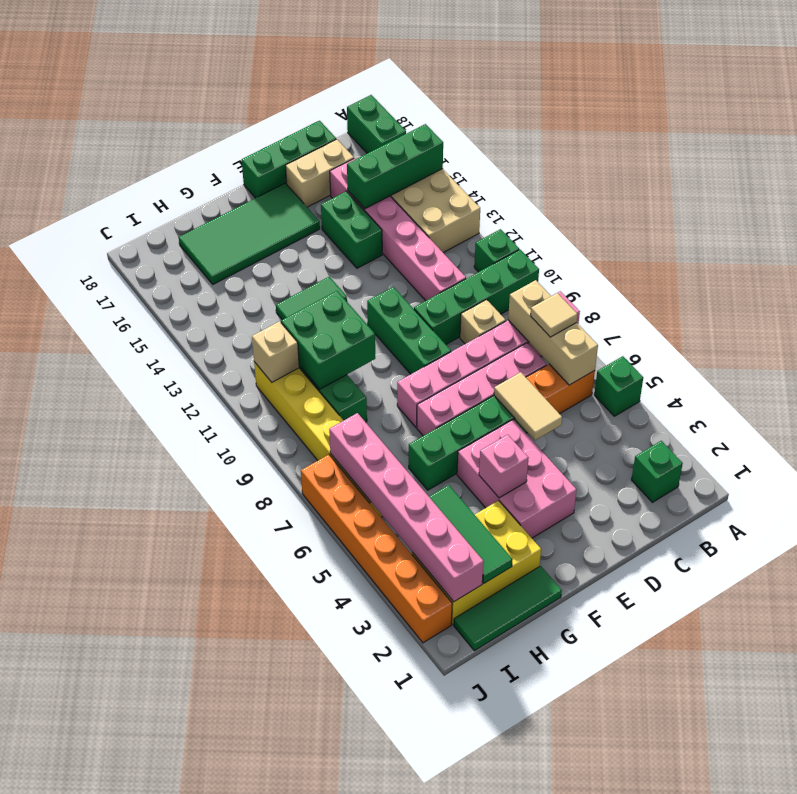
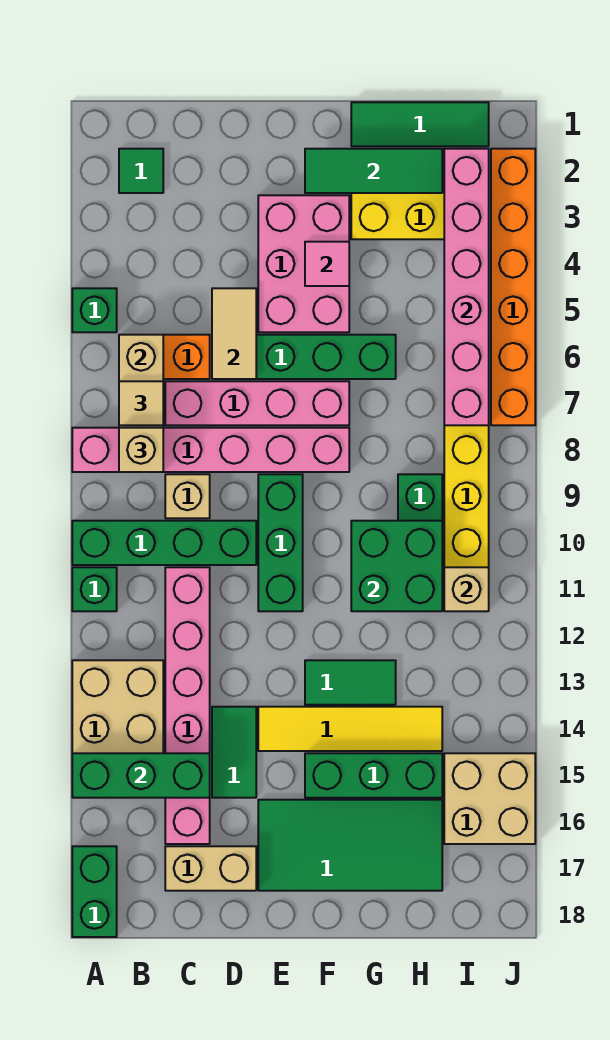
green 1x1 brick [631,441,683,502] -> green 1x1 tile [119,149,163,193]
none -> tan 1x1 brick [119,428,163,472]
green 1x3 brick [242,121,336,198] -> green 1x3 brick moved to [305,753,442,798]
green 1x2 brick [321,191,382,268] -> green 1x2 tile [212,707,256,798]
none -> yellow 1x4 tile [258,707,442,751]
pink 1x1 brick [479,435,528,498] -> pink 1x1 tile [305,242,349,286]
green 1x3 tile [429,485,513,583] -> green 1x3 tile turned to [305,149,442,193]
none -> tan 2x2 brick [444,753,535,844]

